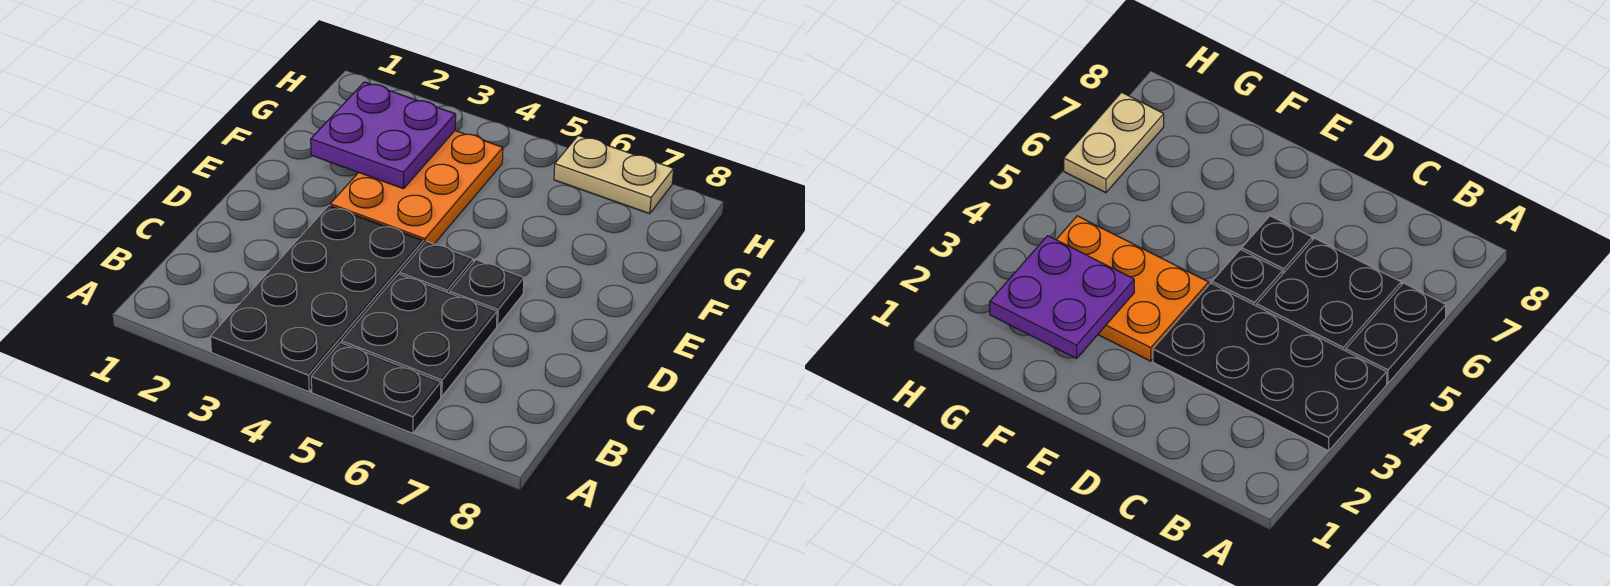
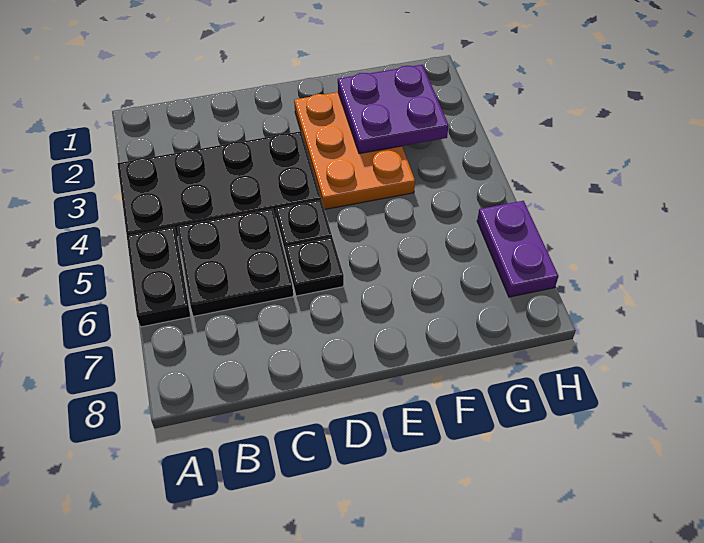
orange 2x3 plate [330,131,503,244] -> orange 2x3 plate turned to [294,92,415,210]
tan 1x2 plate [554,135,674,214] -> purple 1x2 plate [477,201,559,297]

